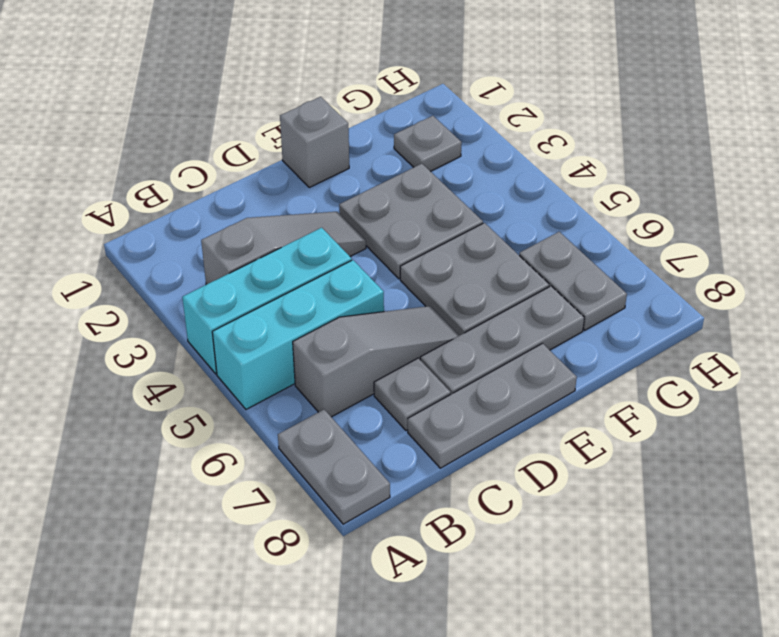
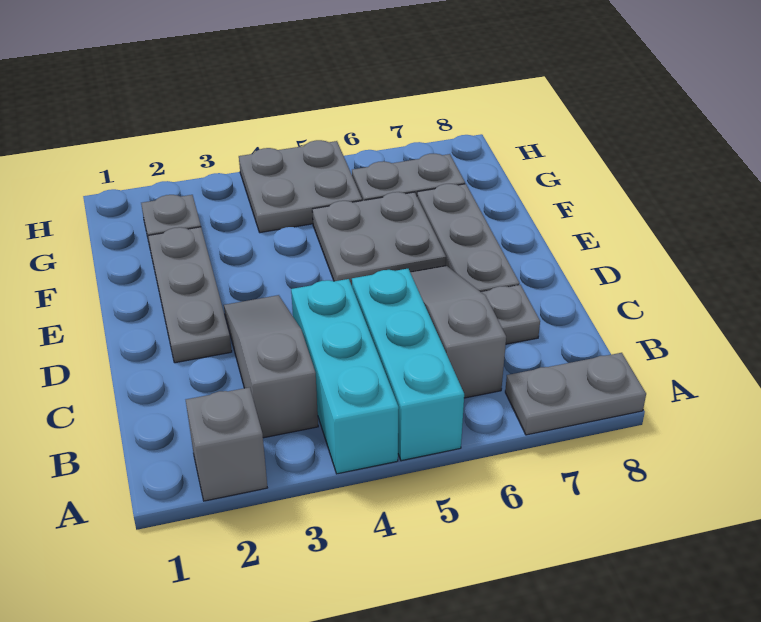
grey 1x3 plate [408,343,577,468] -> grey 1x3 plate moved to [148,227,232,363]
grey 1x1 brick [280,97,349,187] -> grey 1x1 brick moved to [186,387,267,501]
grey 2x2 plate [339,164,483,279] -> grey 2x2 plate moved to [239,140,362,233]

